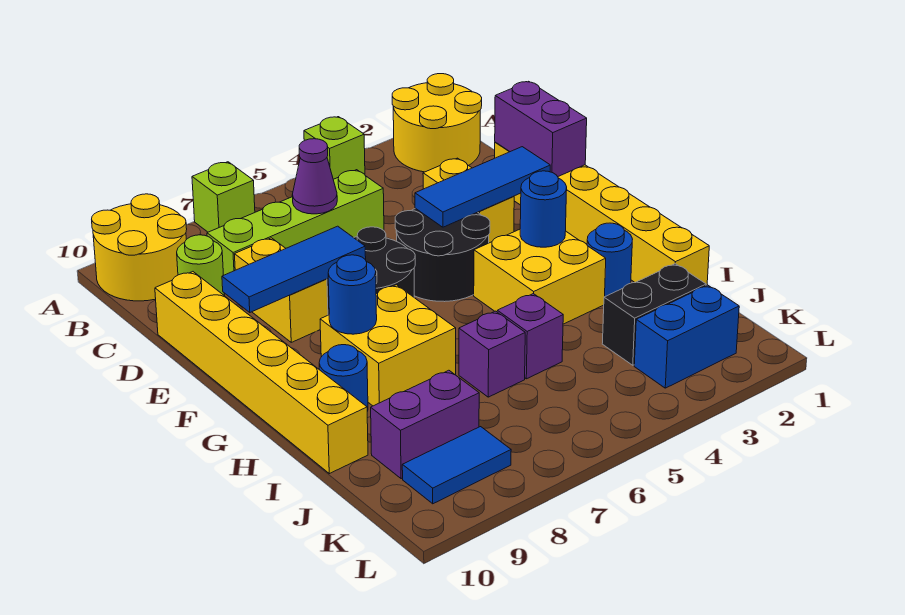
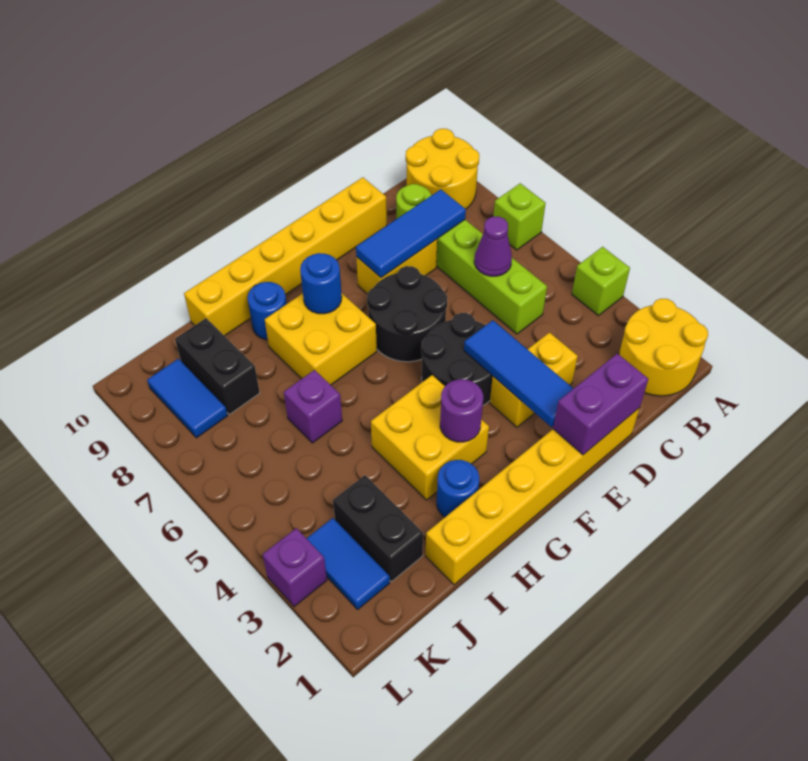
blue 1x3 tile [222,226,366,312] -> blue 1x3 tile turned to [356,189,466,278]
blue 1x1 round brick [520,171,567,247] -> purple 1x1 round brick [440,379,483,442]
purple 1x1 brick [497,294,563,379] -> purple 1x1 brick moved to [263,528,327,607]
purple 1x2 brick [371,370,479,479] -> black 1x2 brick [175,318,260,415]
blue 1x2 brick [634,285,739,388] -> blue 1x2 tile [306,518,390,609]

